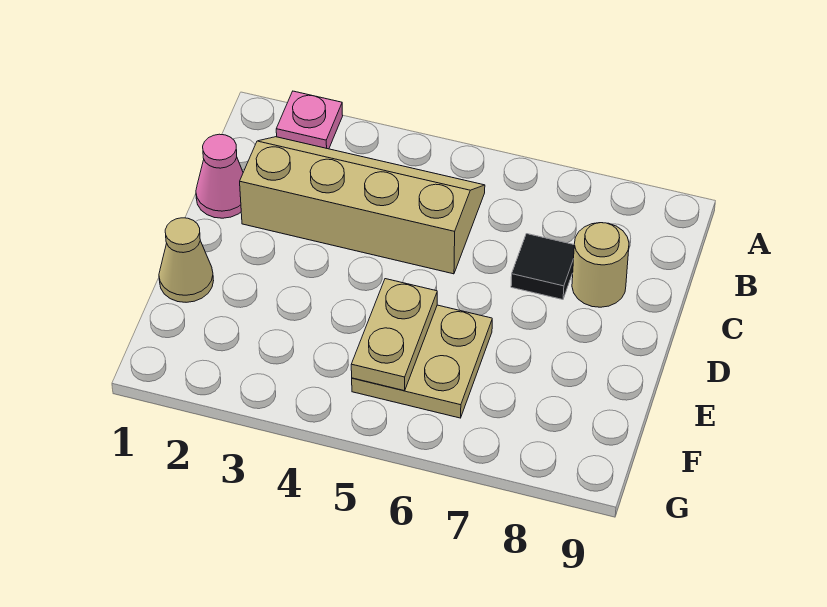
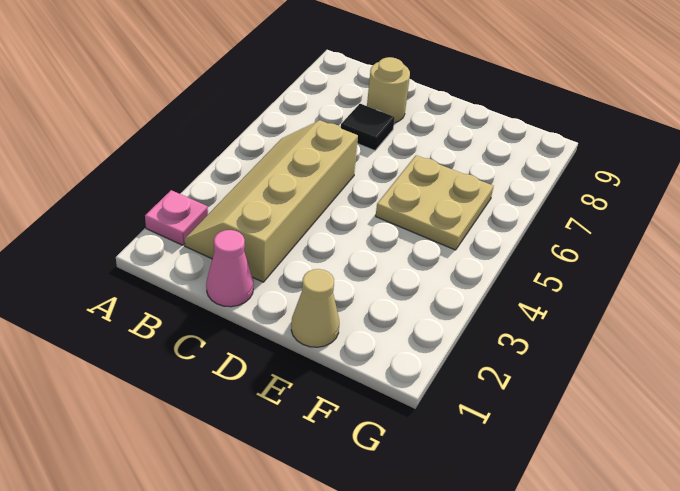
tan 1x2 plate [351,279,437,391] -> none

